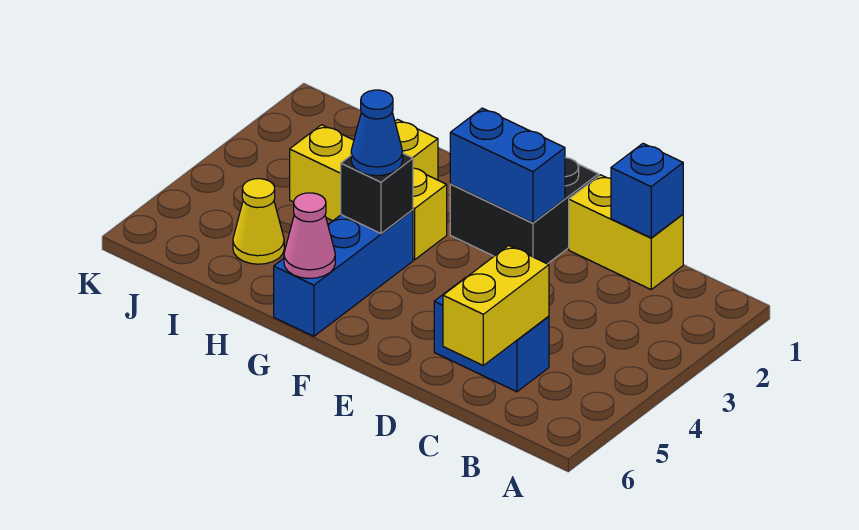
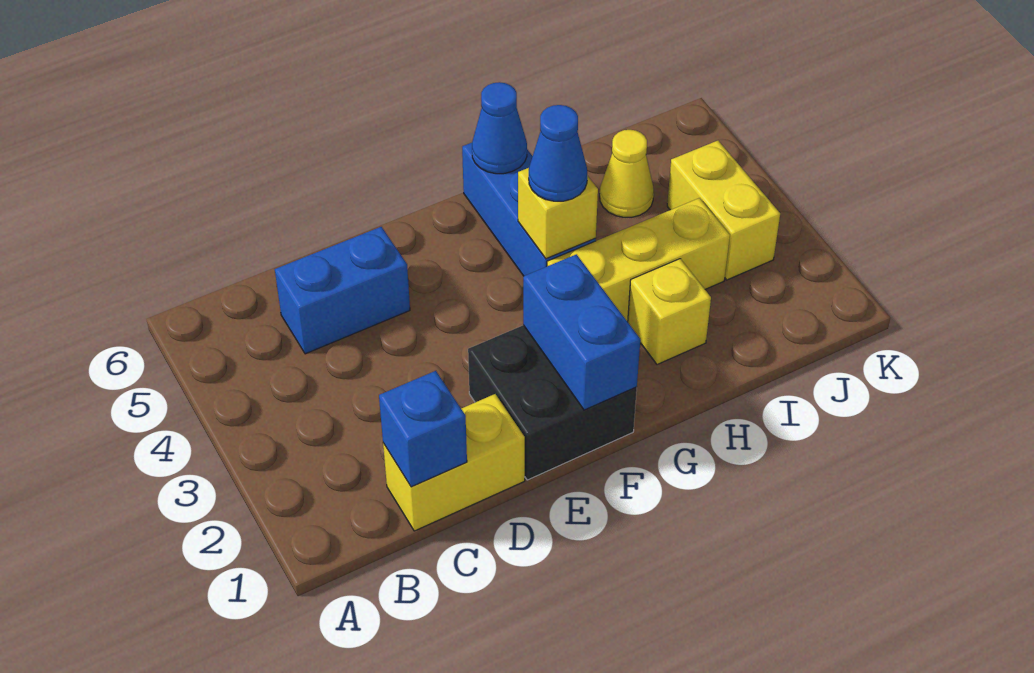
yellow 1x2 brick [443,245,549,365] -> yellow 1x2 brick moved to [667,141,780,280]
blue 1x2 brick [450,108,565,223] -> blue 1x2 brick turned to [523,254,640,410]
black 1x1 brick [341,154,413,233] -> yellow 1x1 brick [518,168,598,259]
pink 1x1 cone [284,193,335,278] -> blue 1x1 cone [472,82,527,174]

